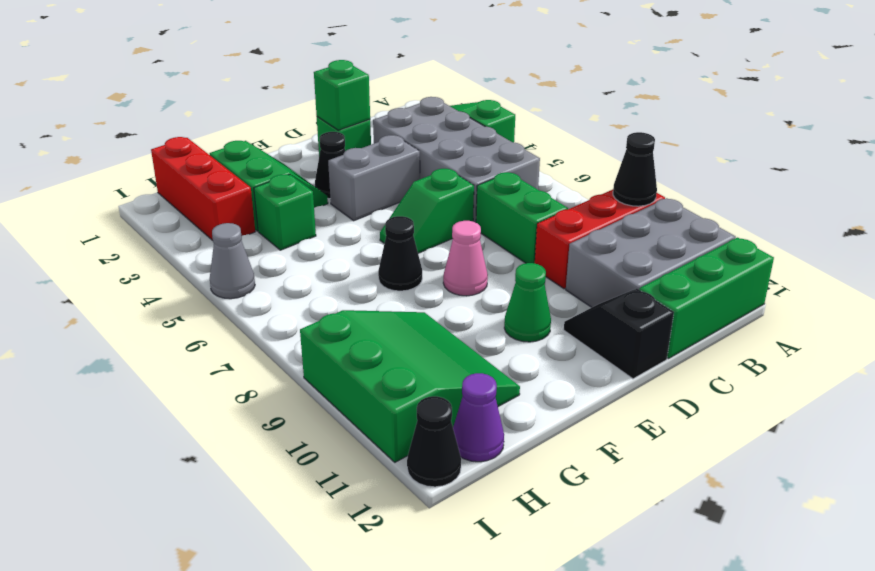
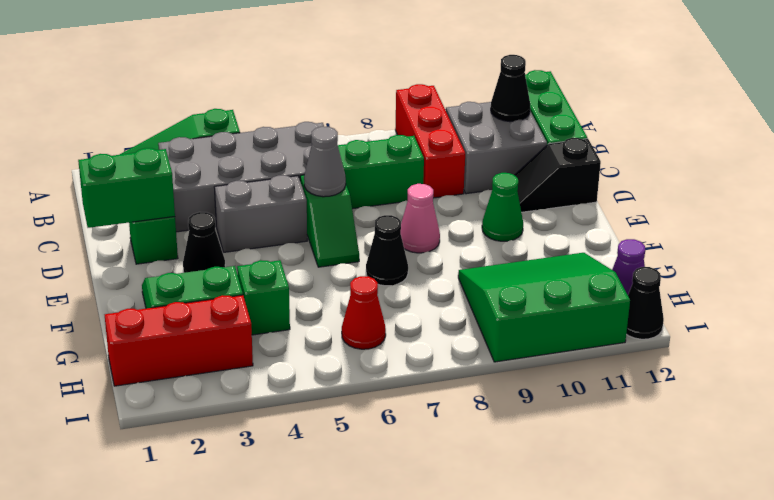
black 1x1 cone [613,132,657,206] -> black 1x1 cone moved to [491,55,530,122]
grey 2x3 brick [566,198,736,307] -> grey 2x2 brick [446,102,547,194]
green 1x1 brick [314,60,370,130] -> green 1x2 brick [78,148,175,228]
grey 1x2 brick [328,135,420,221] -> grey 1x2 brick turned to [214,175,307,252]
none -> red 1x1 cone [342,276,386,349]
grey 1x1 cone [210,223,255,299] -> grey 1x1 cone moved to [304,126,346,197]

